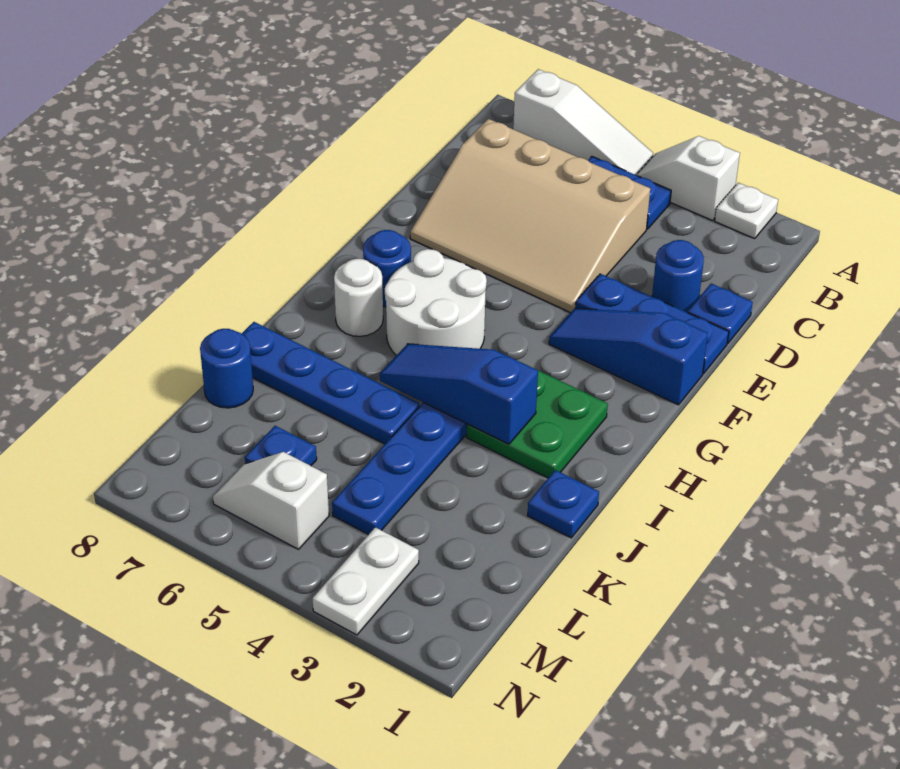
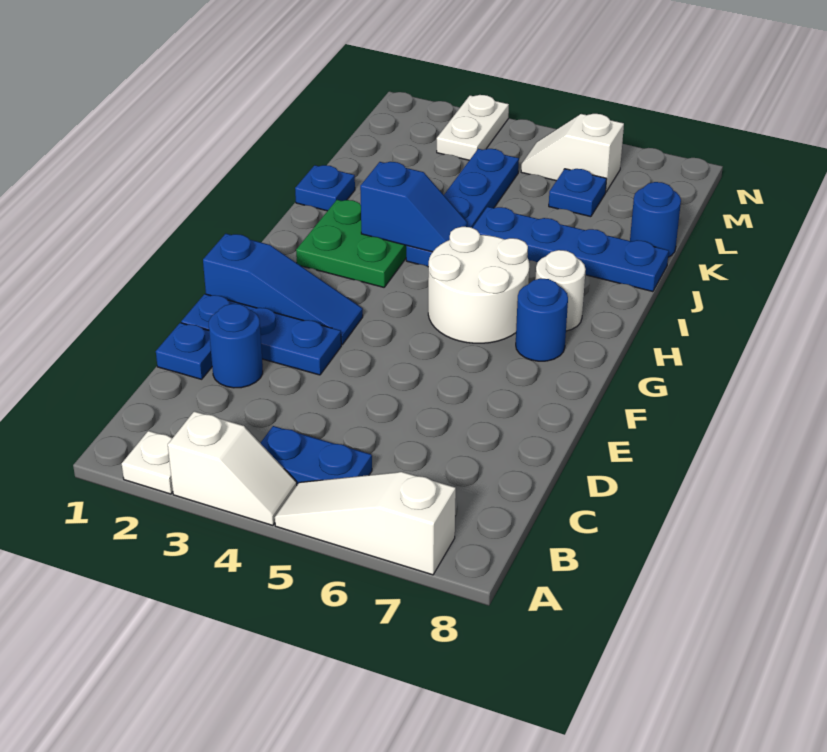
tan 3x4 slope [410,119,650,313] -> none
blue 1x3 slope [380,344,538,444] -> blue 1x2 slope [360,162,467,252]
white 1x2 slope [213,452,329,549] -> white 1x2 slope turned to [521,114,624,192]

